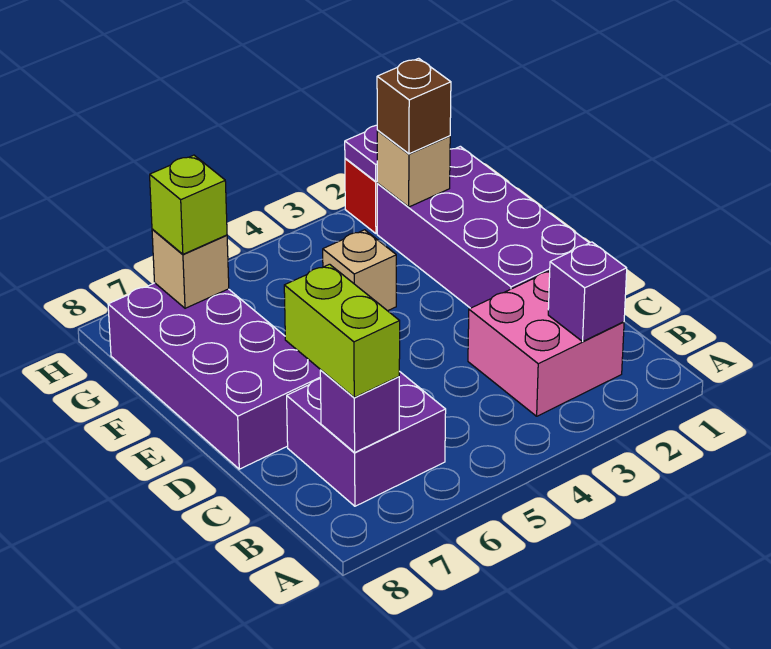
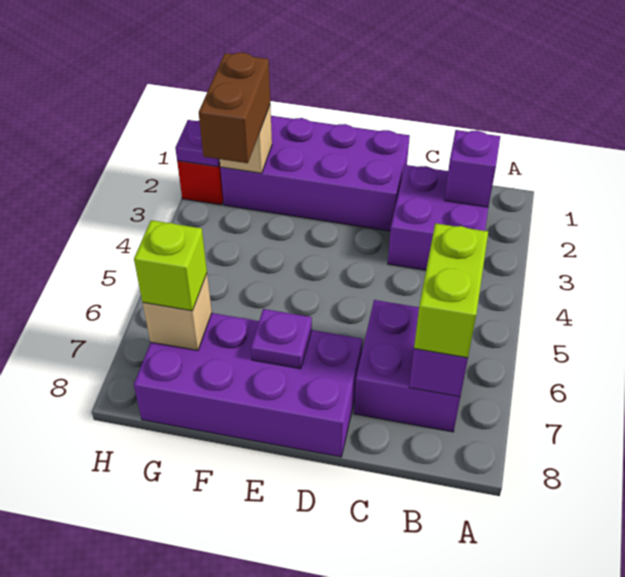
pink 2x2 brick [468,271,624,416] -> purple 2x2 brick [388,165,488,270]
lime 1x2 brick [284,264,400,397] -> lime 1x2 brick turned to [414,223,488,358]
none -> purple 1x1 plate [251,309,312,369]
tan 1x1 brick [323,230,396,311] -> none
brown 1x1 brick [377,58,451,154] -> brown 1x2 brick [199,53,270,163]

